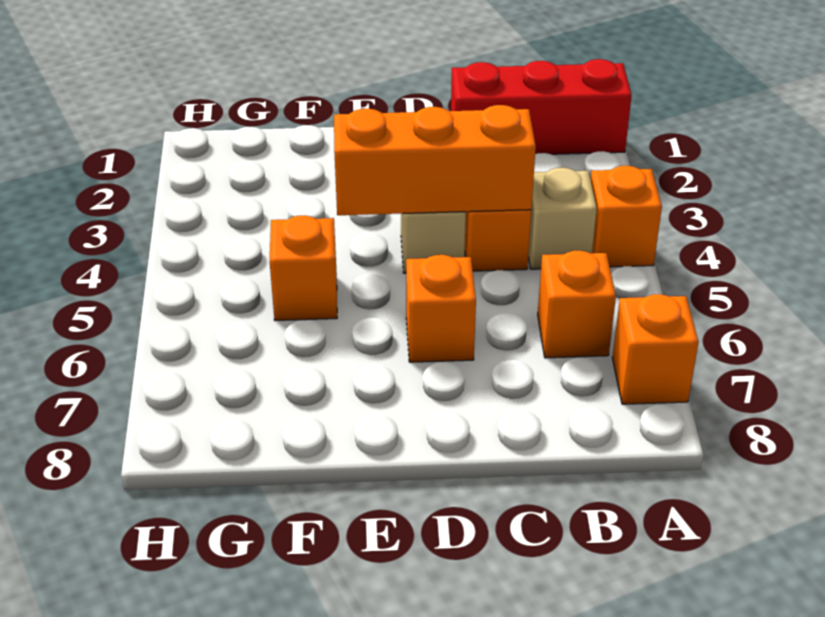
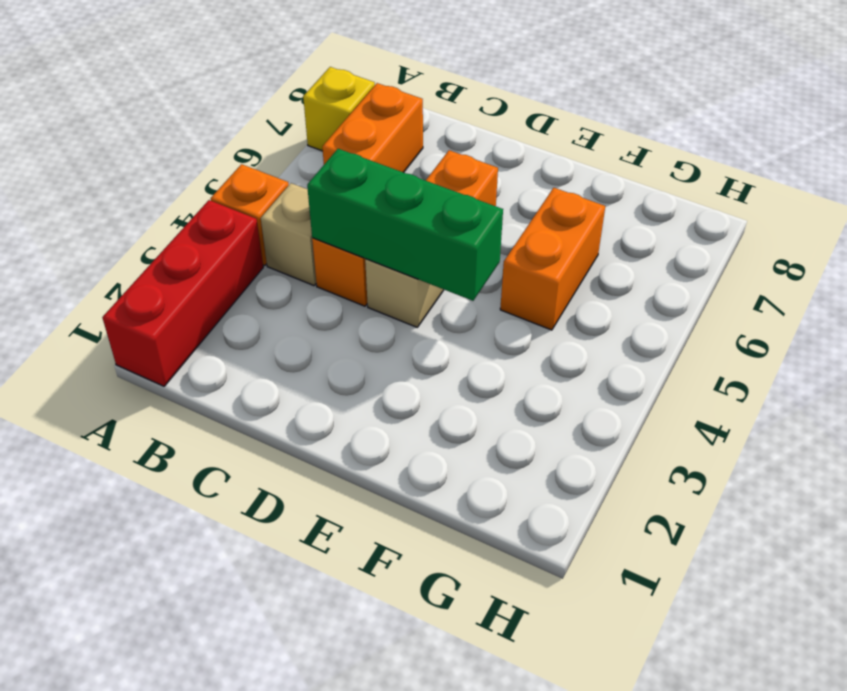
red 1x3 brick [451,59,632,154] -> red 1x3 brick turned to [102,200,263,386]
orange 1x1 brick [612,294,699,404] -> yellow 1x1 brick [303,67,375,151]
orange 1x1 brick [538,251,616,358] -> orange 1x2 brick [322,83,423,173]
orange 1x3 brick [334,105,536,215] -> green 1x3 brick [307,149,503,301]
orange 1x1 brick [270,216,337,320] -> orange 1x2 brick [500,188,605,330]

